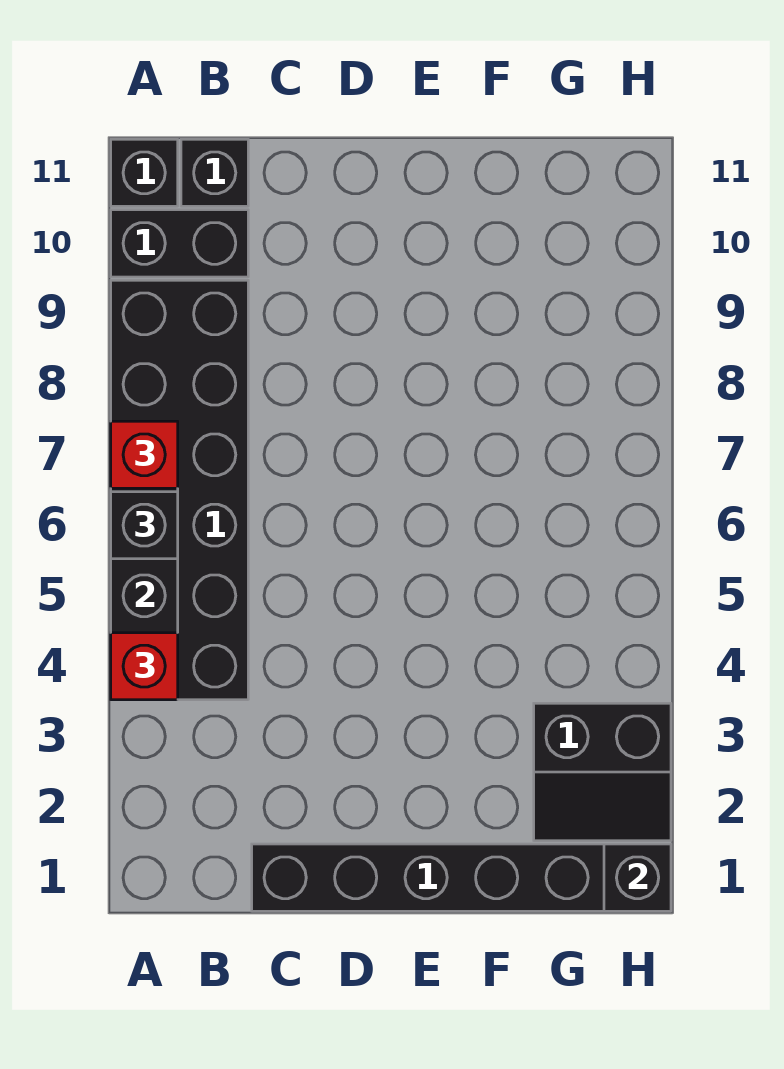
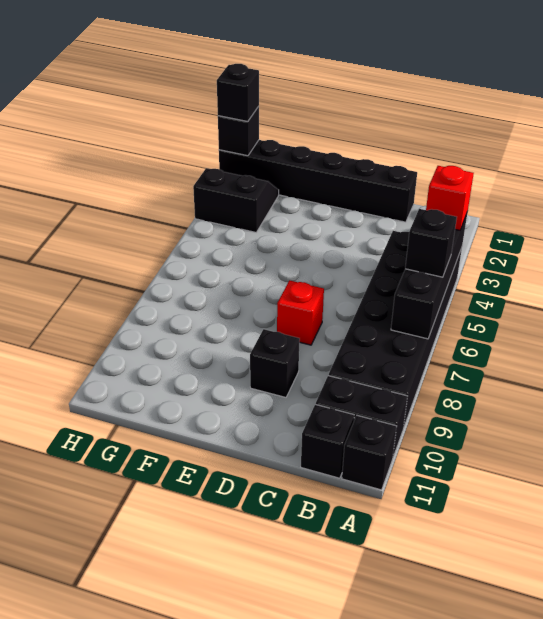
red 1x1 brick [111,421,178,488] -> red 1x1 brick moved to [277,281,324,345]
none -> black 1x1 brick [250,329,300,397]
none -> black 1x1 brick [217,64,259,122]

